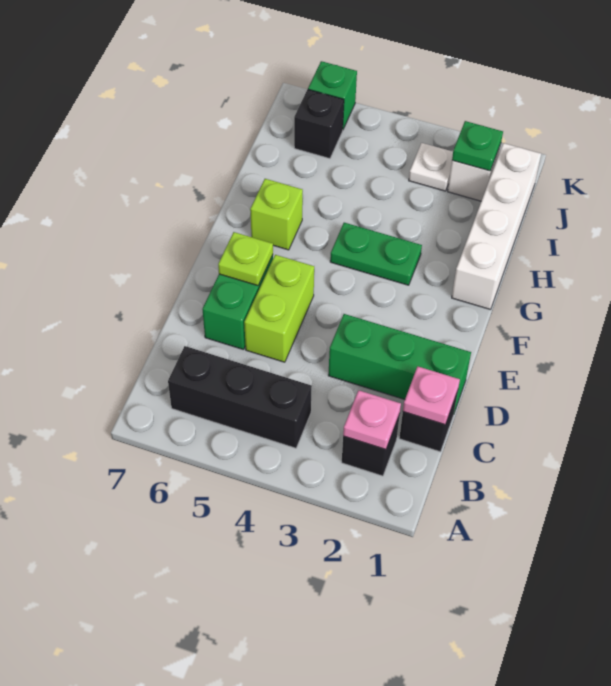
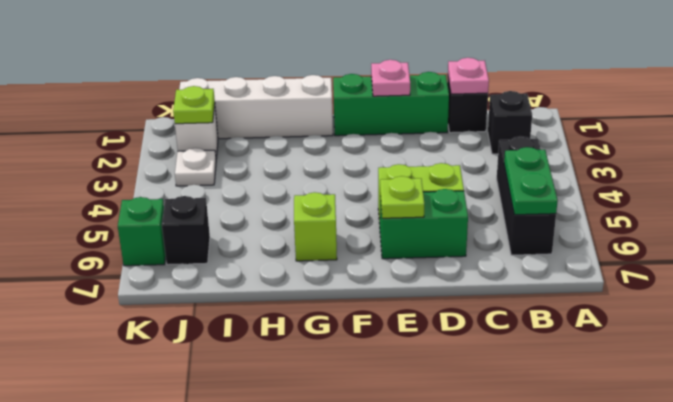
pink 1x1 plate [343,390,401,449] -> pink 1x1 plate moved to [371,60,410,96]
green 1x3 brick [328,314,471,412] -> green 1x3 brick turned to [333,72,449,136]
green 1x2 plate [330,223,422,285] -> green 1x2 plate moved to [504,147,558,215]
green 1x1 plate [452,121,503,171] -> lime 1x1 plate [173,86,215,124]

